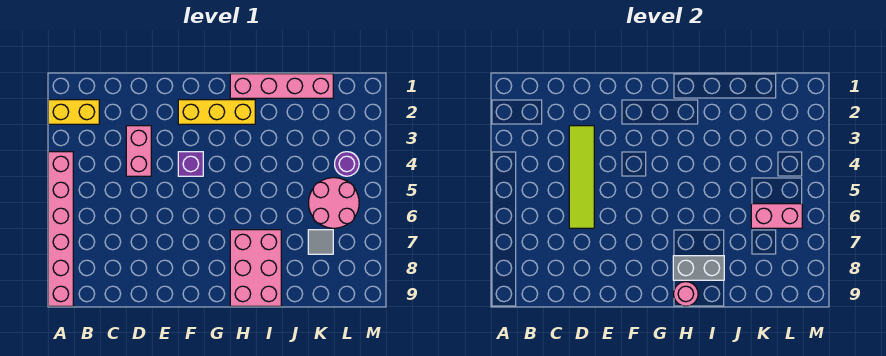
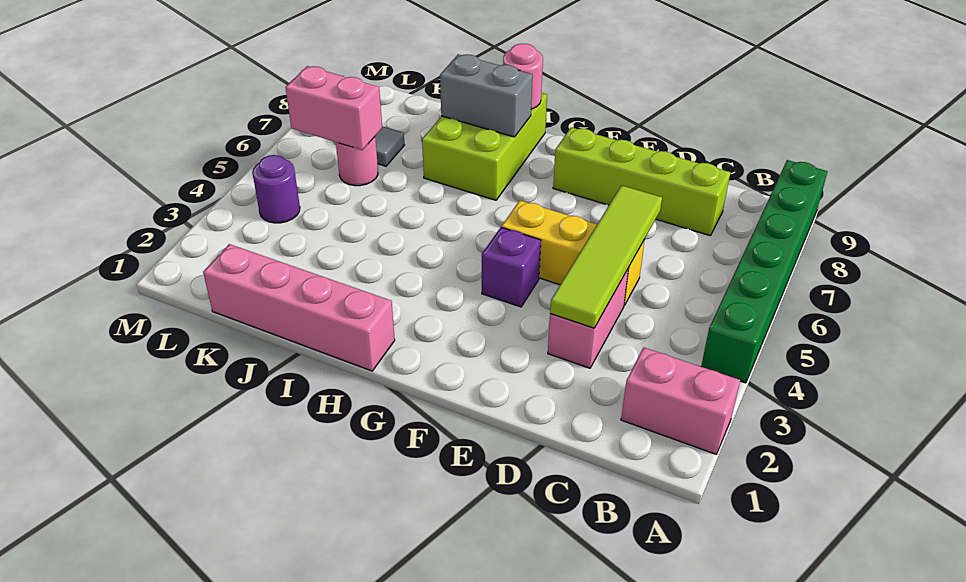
yellow 1x2 brick [48,100,99,124] -> pink 1x2 brick [621,347,740,454]
pink 1x6 brick [48,152,73,306] -> green 1x6 brick [701,160,828,383]
none -> lime 1x4 brick [553,127,730,236]
yellow 1x3 brick [178,100,255,124] -> yellow 1x3 brick moved to [502,200,645,305]
pink 2x3 brick [230,230,281,306] -> lime 2x3 brick [422,93,547,200]
pink 2x2 round brick [309,178,359,228] -> pink 1x1 round brick [336,137,378,186]

